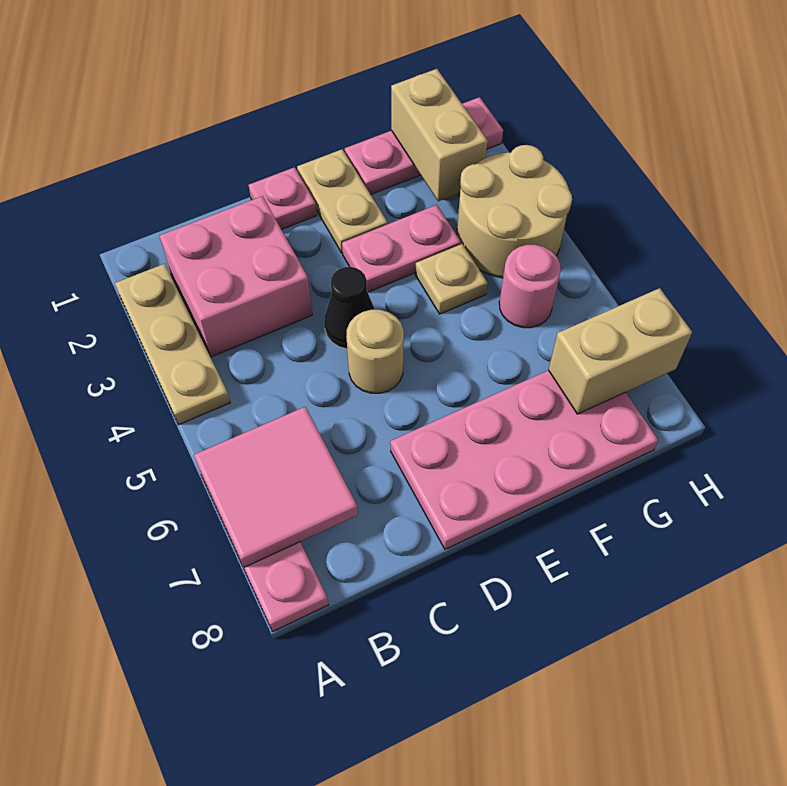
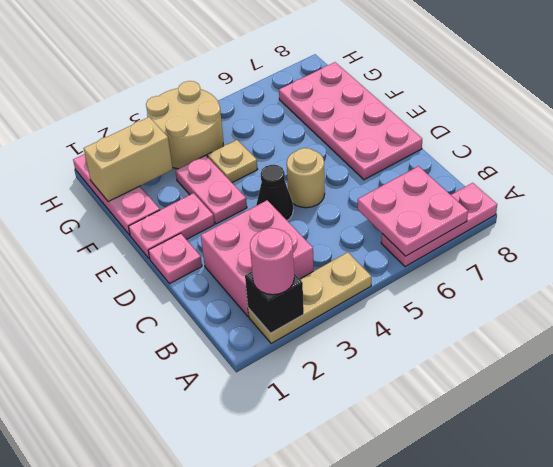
none -> black 1x1 brick [245,272,304,333]
pink 2x2 tile [194,407,358,567] -> pink 2x2 plate [358,166,468,256]
tan 1x2 plate [297,149,388,253] -> pink 1x2 plate [128,193,214,259]
pink 1x1 round brick [499,245,561,328] -> pink 1x1 round brick moved to [250,228,294,295]
tan 1x2 brick [549,288,692,414] -> none

